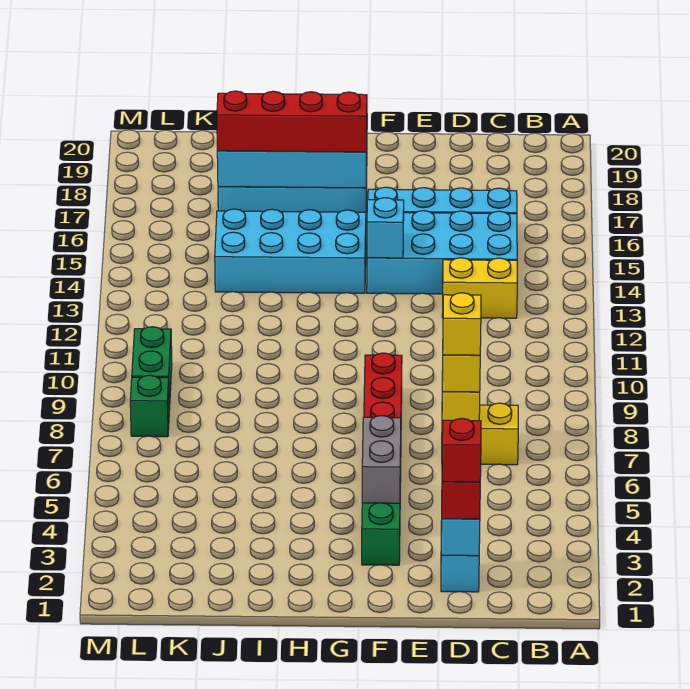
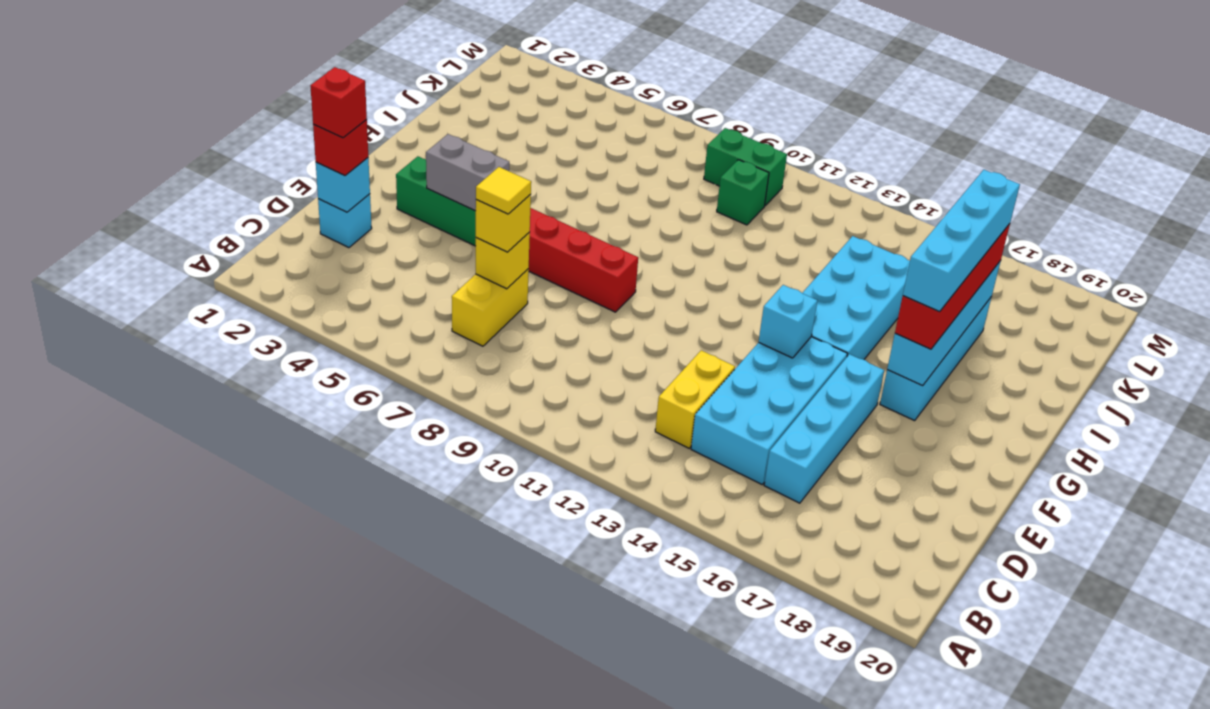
yellow 1x1 brick [443,293,481,355] -> yellow 1x1 tile [476,167,531,214]
none -> cyan 1x4 brick [903,170,1020,312]
green 1x1 brick [130,375,169,437] -> green 1x1 brick moved to [717,160,769,225]

